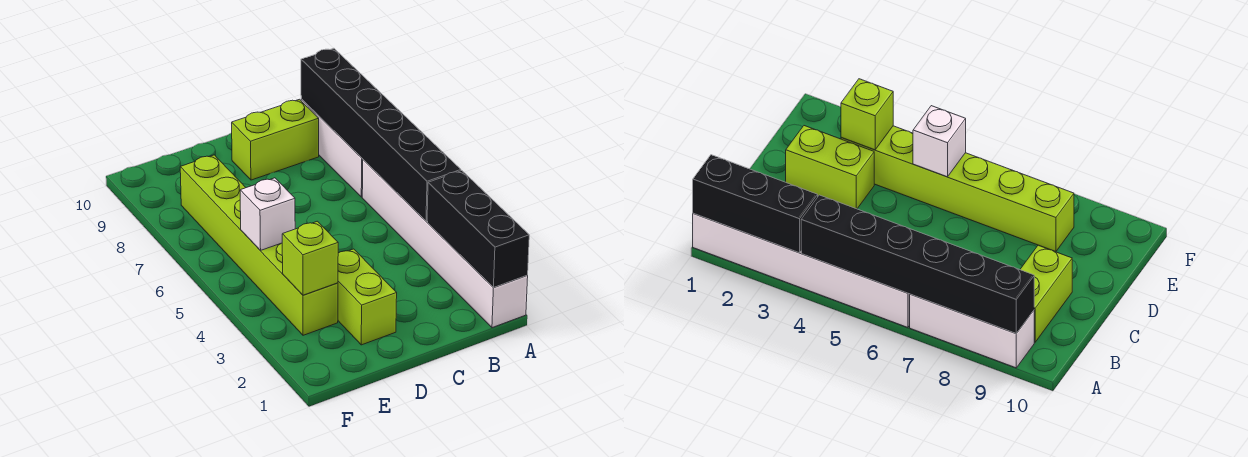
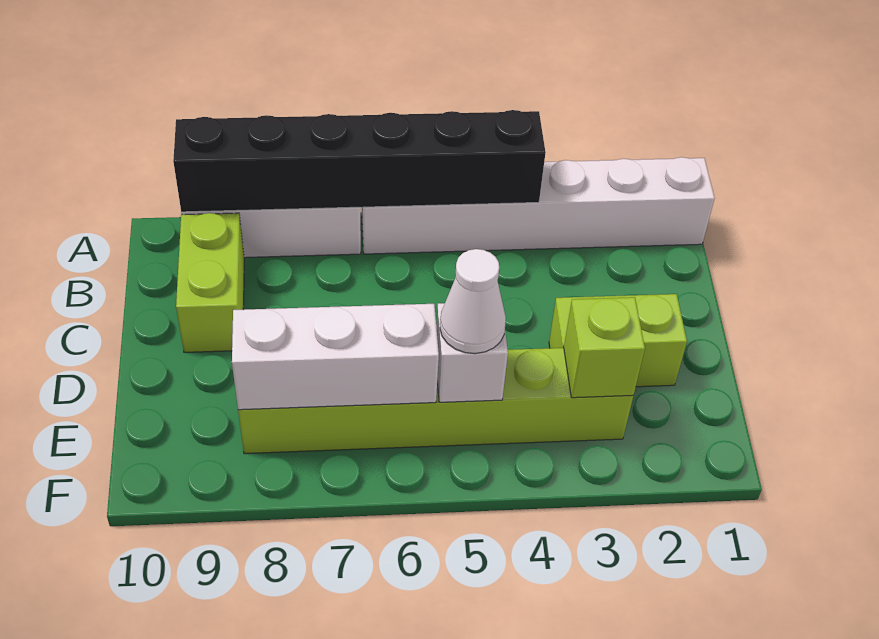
black 1x3 brick [427,171,529,288] -> none
none -> white 1x1 cone [440,249,506,354]
none -> white 1x3 brick [232,304,439,410]

